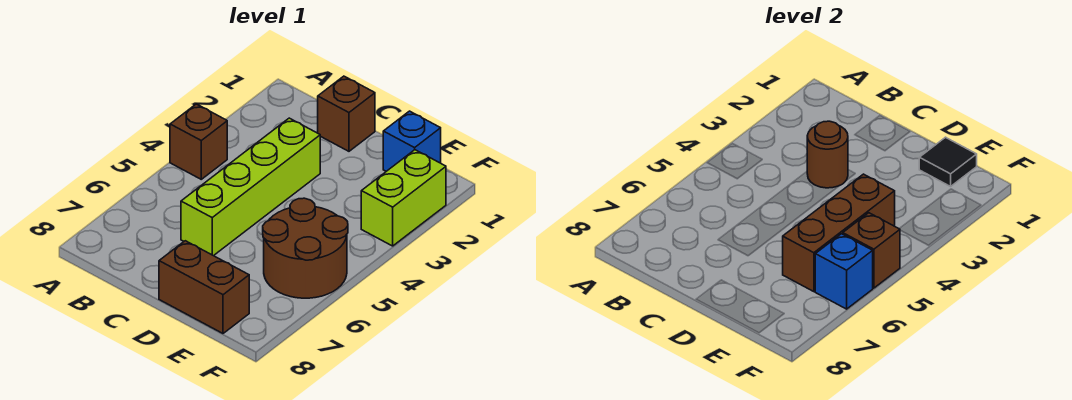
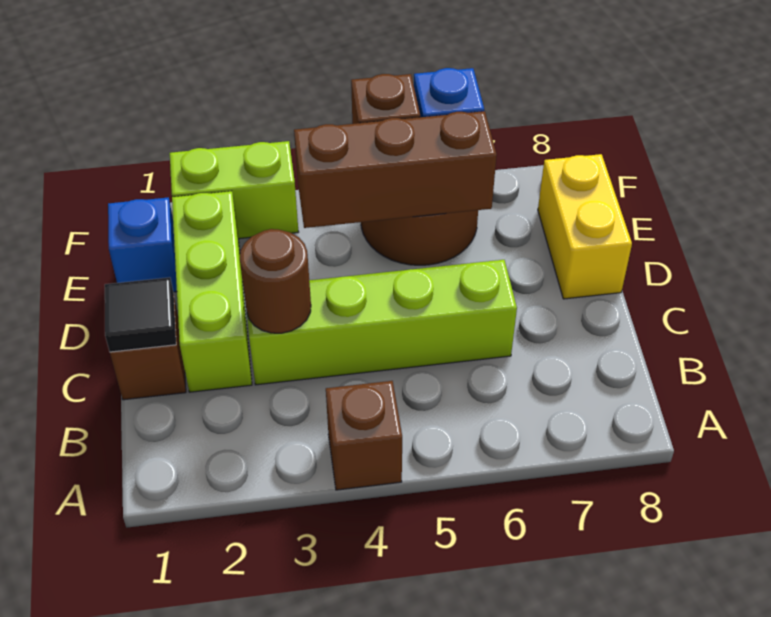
none -> lime 1x3 brick [172,191,252,392]
brown 1x2 brick [159,241,249,333] -> yellow 1x2 brick [538,154,632,299]
black 1x1 tile [919,137,977,186] -> black 1x1 tile moved to [105,277,176,352]

